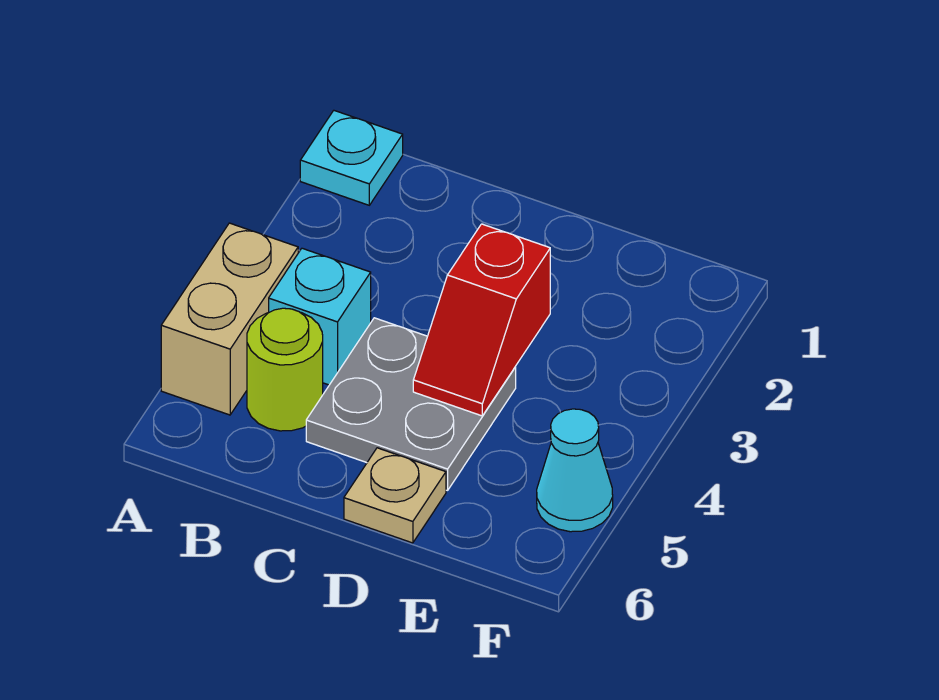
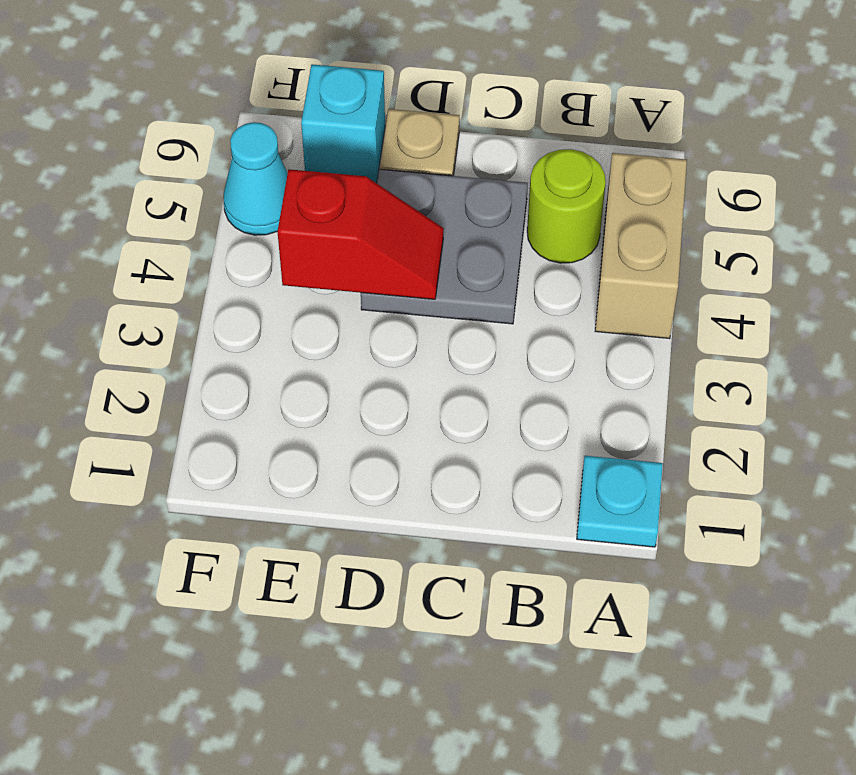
cyan 1x1 brick [269,248,371,385] -> cyan 1x1 brick moved to [301,64,385,183]
red 1x2 slope [413,224,550,416] -> red 1x2 slope turned to [277,169,444,299]

